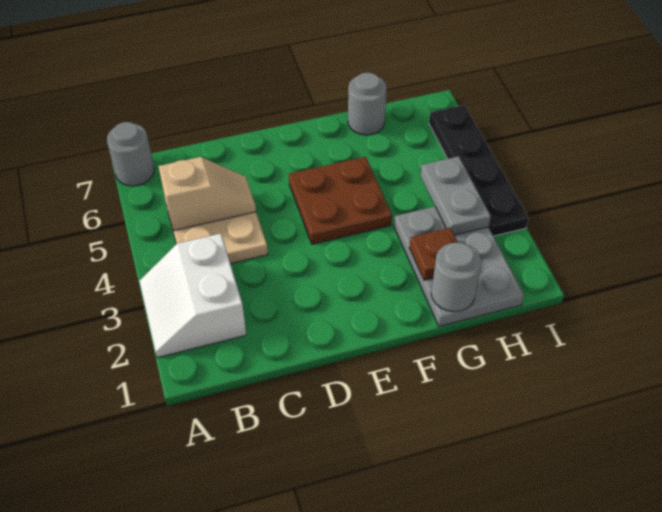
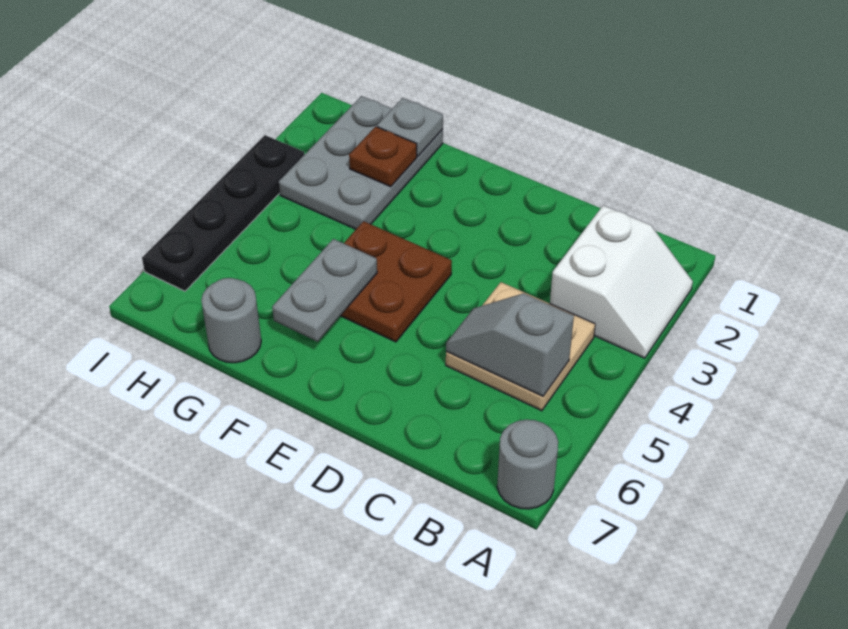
tan 1x2 slope [159,157,256,231] -> grey 1x2 slope [446,293,574,396]
grey 1x1 round brick [431,243,482,312] -> grey 1x1 plate [377,98,443,156]
grey 1x2 plate [420,156,491,235] -> grey 1x2 plate moved to [272,239,377,342]

